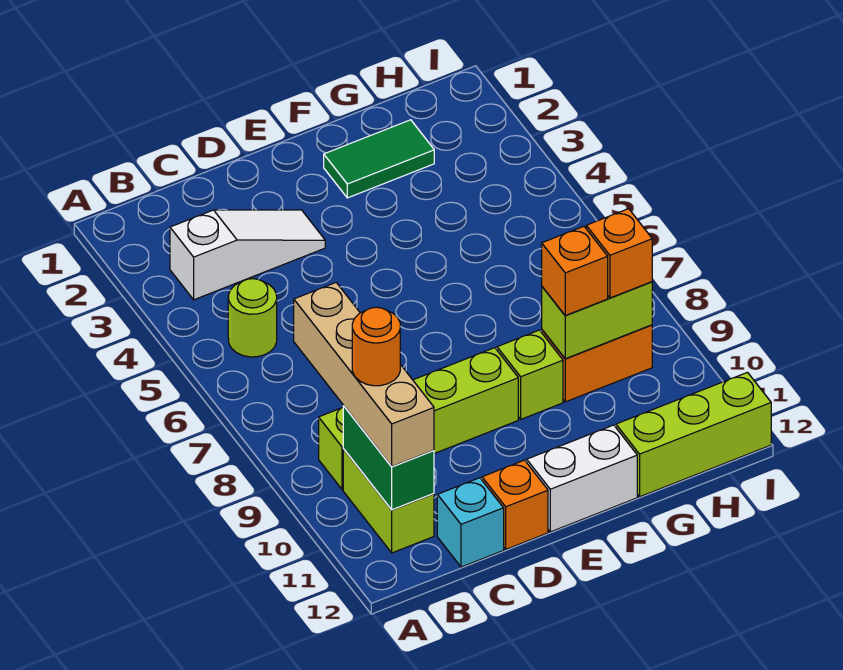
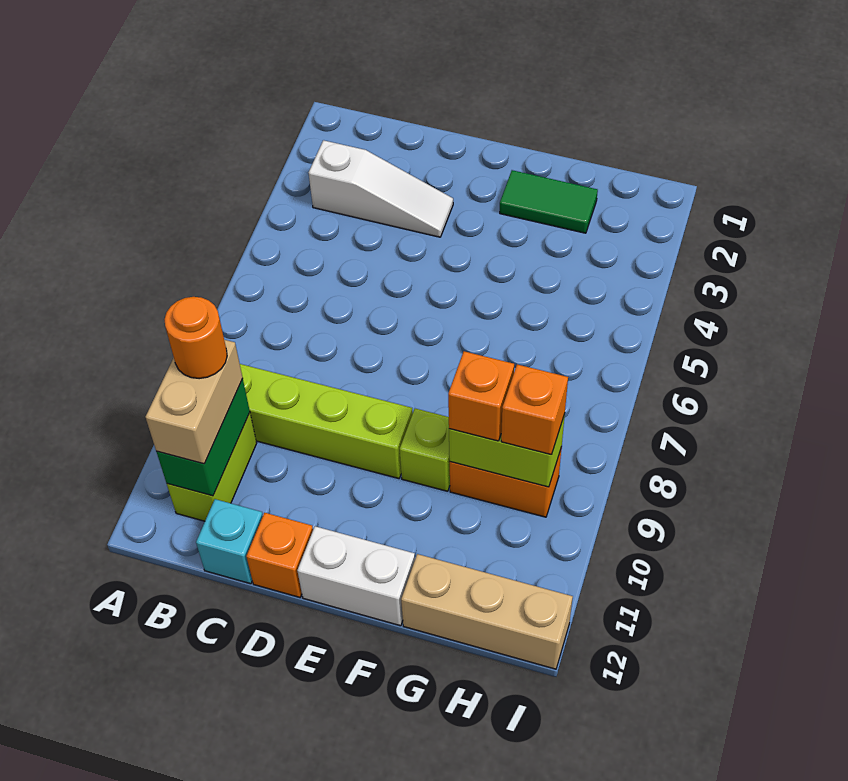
lime 1x1 round brick [228,279,277,357] -> none
tan 1x4 brick [294,283,434,467] -> tan 1x2 brick [145,340,243,464]
lime 1x3 brick [616,372,771,497] -> tan 1x3 brick [401,554,573,669]

